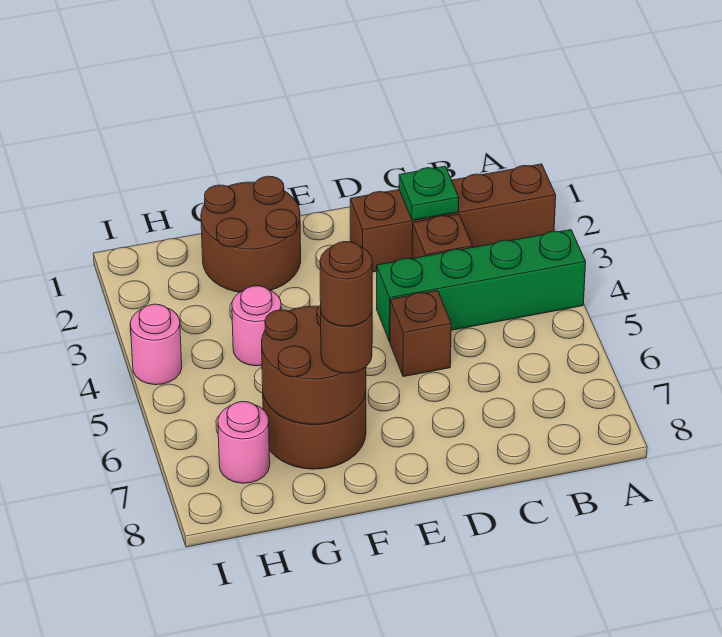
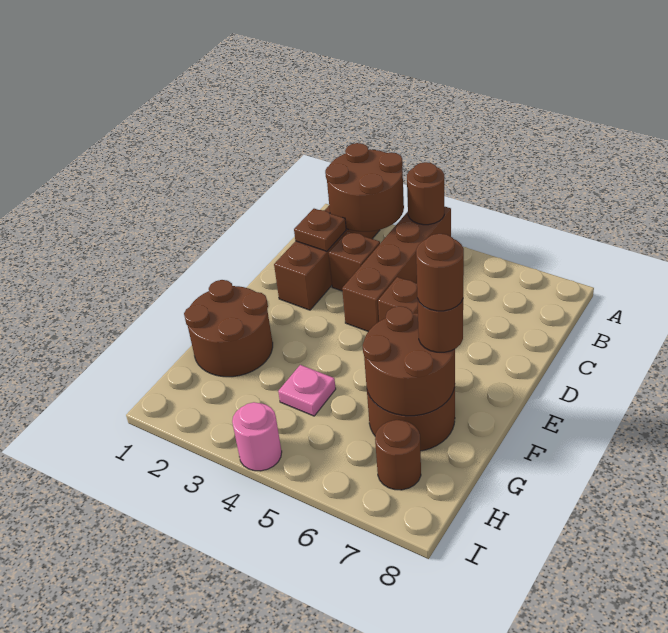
none -> brown 2x2 round brick [325,143,404,232]
green 1x4 brick [377,230,586,342] -> brown 1x4 brick [342,206,451,331]
none -> brown 1x1 round brick [407,162,444,225]
green 1x1 plate [399,166,459,220] -> brown 1x1 plate [294,209,346,251]
pink 1x1 round brick [232,286,281,366] -> pink 1x1 plate [278,365,336,416]
pink 1x1 round brick [218,402,270,483] -> brown 1x1 round brick [375,420,421,490]

